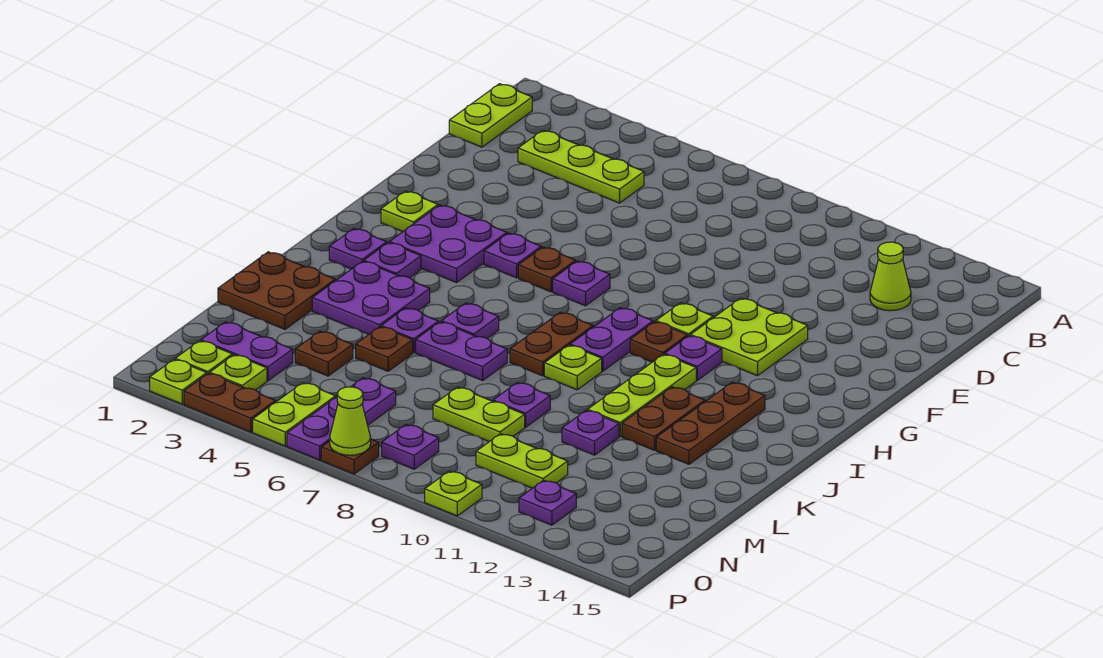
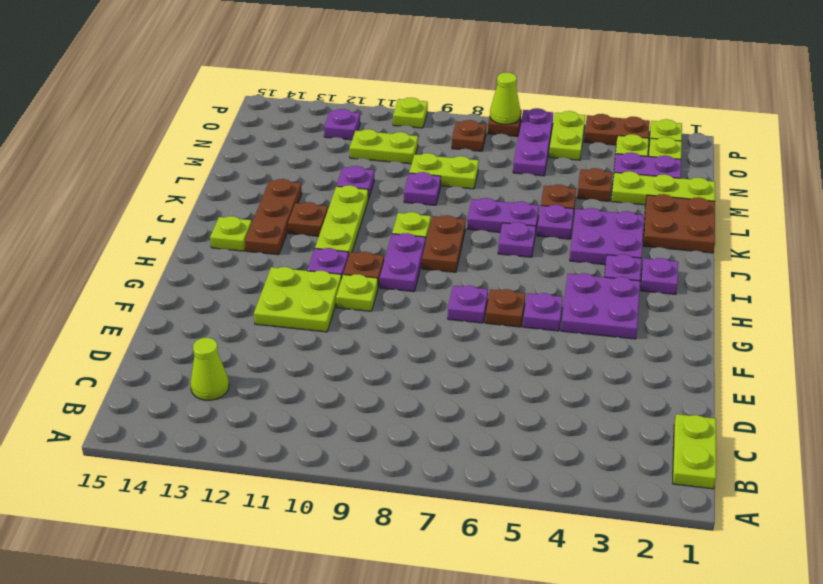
lime 1x3 plate [518,130,644,203] -> lime 1x3 plate moved to [611,171,715,205]
lime 1x1 plate [381,191,438,232] -> lime 1x1 plate moved to [210,216,252,251]
brown 1x2 plate [622,387,705,450] -> brown 1x1 plate [288,202,328,236]
purple 1x1 plate [382,425,439,469] -> brown 1x1 plate [452,120,486,151]

